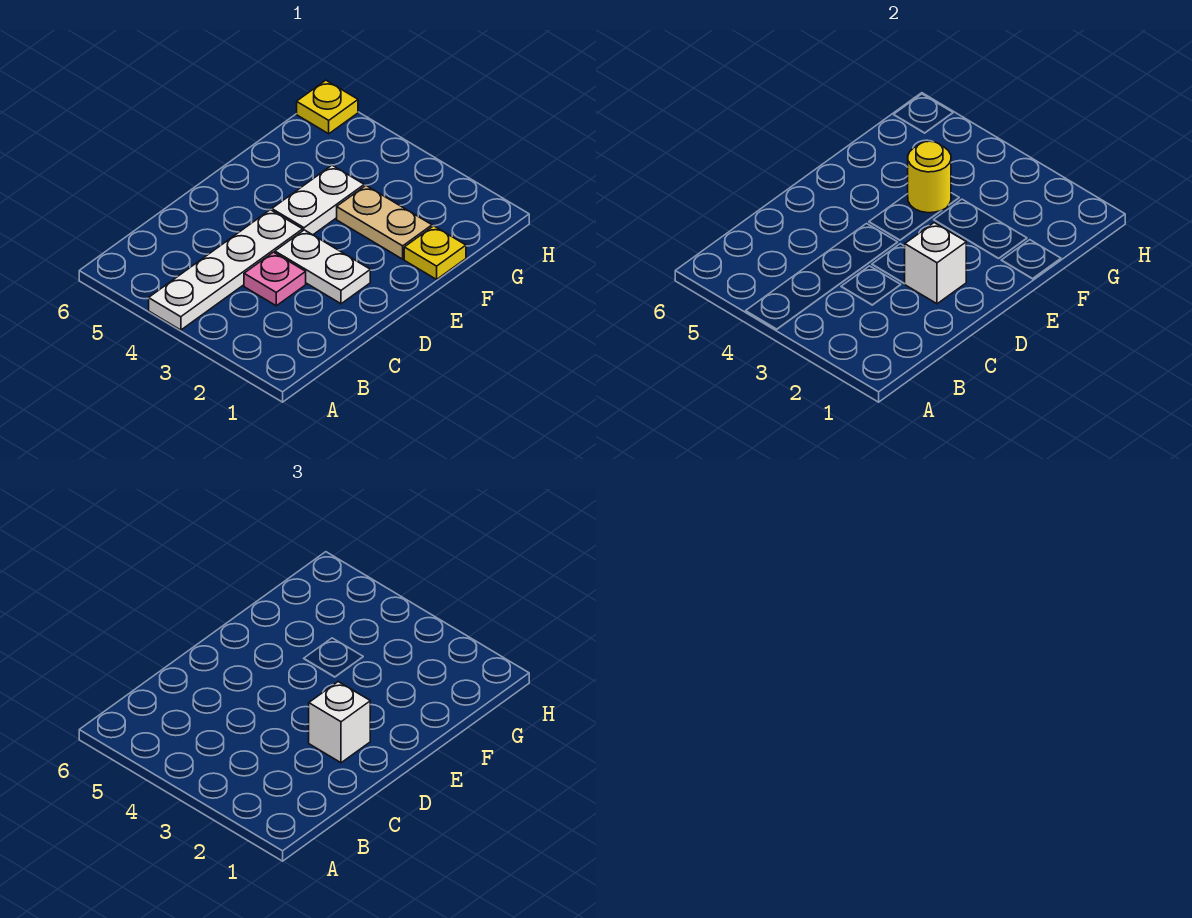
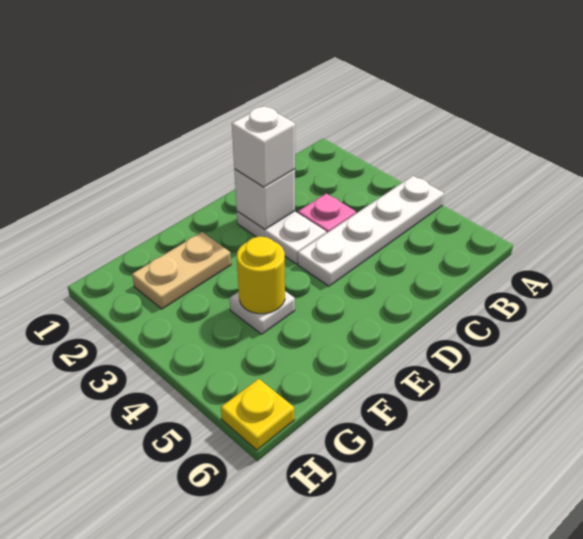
white 1x2 plate [272,165,364,235] -> white 1x1 plate [230,291,295,334]
yellow 1x1 plate [404,226,466,279] -> none
tan 1x2 plate [337,186,432,259] -> tan 1x2 plate turned to [132,232,231,309]

